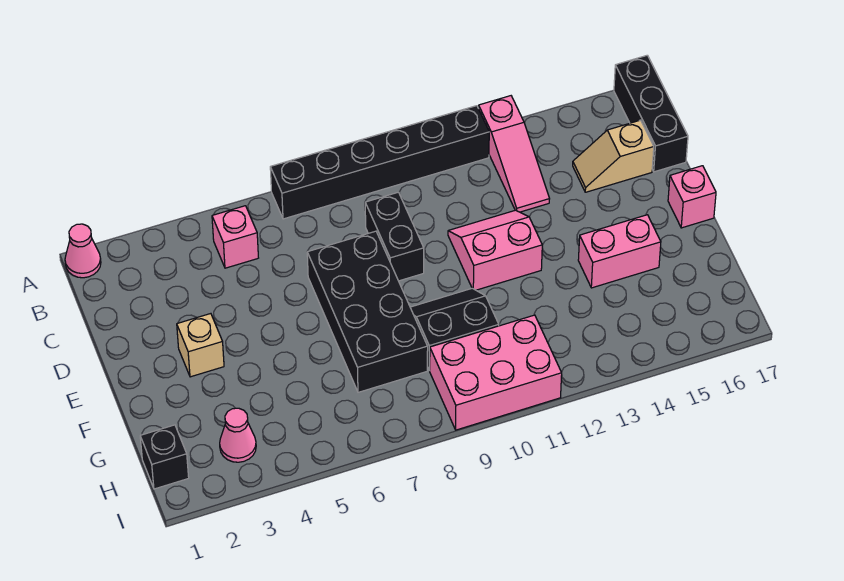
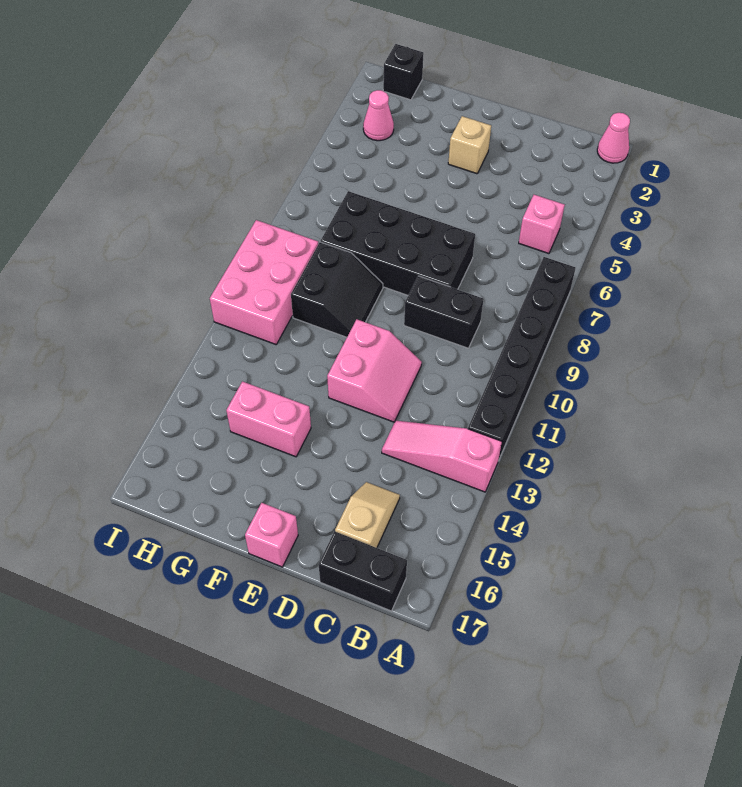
black 1x3 brick [614,55,688,172] -> black 1x2 brick [319,531,407,611]
pink 1x2 brick [578,215,661,288] -> pink 1x2 brick turned to [226,381,311,457]

